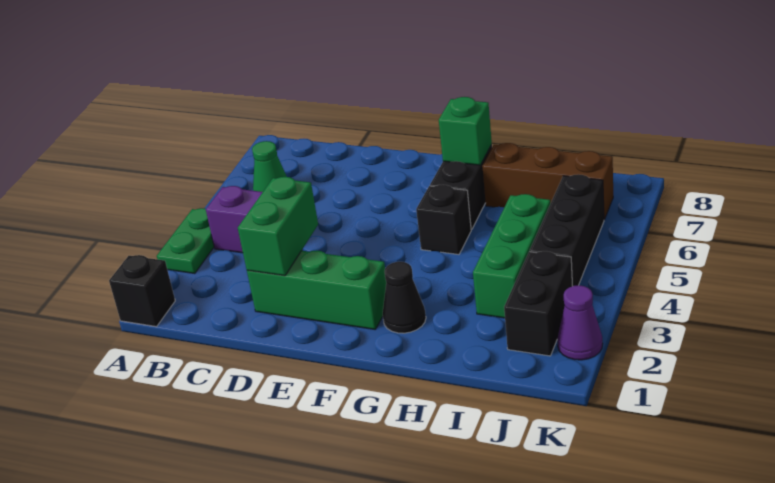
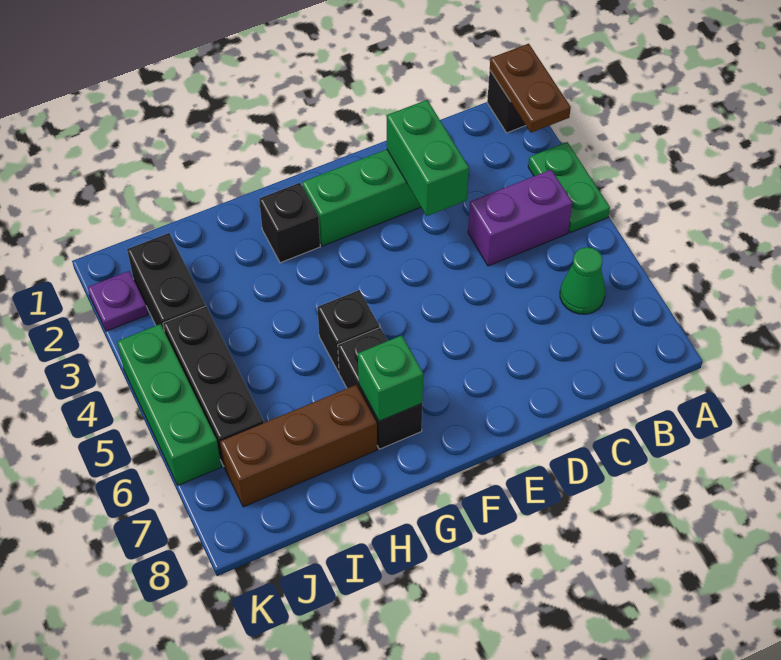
none -> brown 1x2 plate [490,44,571,133]
black 1x1 cone [383,262,426,333] -> black 1x1 brick [259,183,320,263]
green 1x3 brick [473,194,550,318] -> green 1x3 brick moved to [117,324,221,485]
purple 1x1 cone [557,285,603,360] -> purple 1x1 plate [87,271,148,331]

